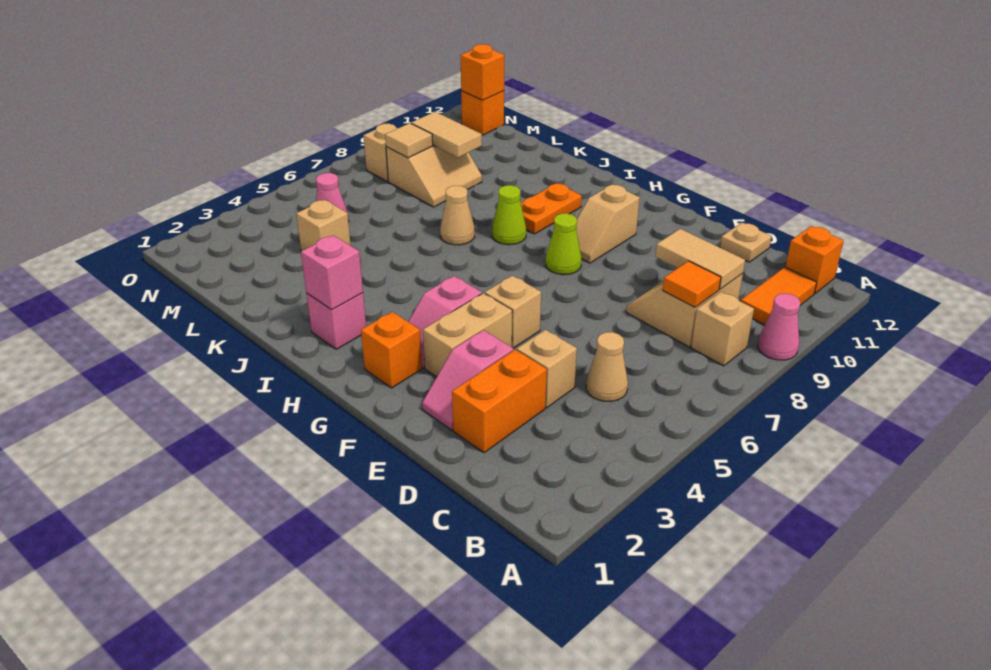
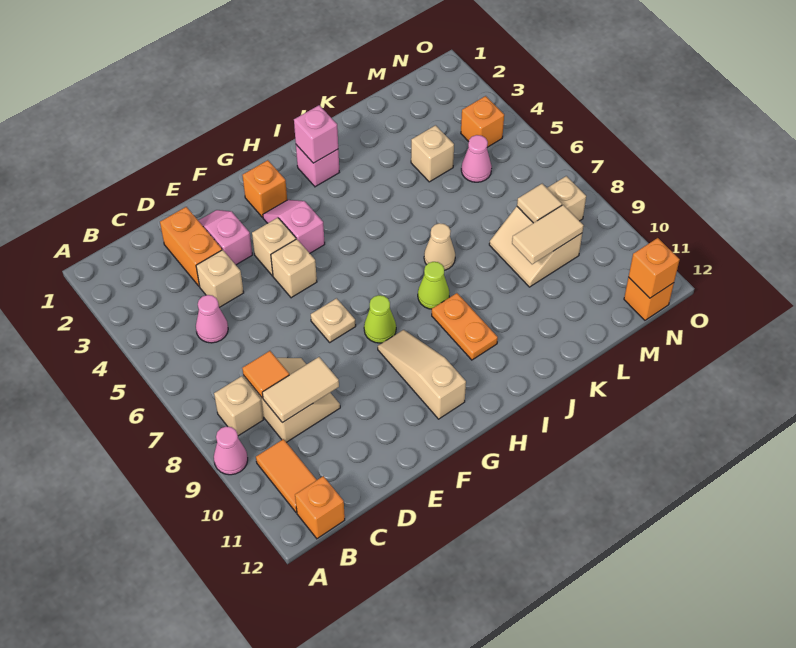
tan 1x1 cone [586,332,628,401] -> pink 1x1 cone [196,295,228,343]
tan 1x1 plate [720,223,772,262] -> tan 1x1 plate moved to [311,298,356,342]
tan 1x2 brick [423,293,512,377] -> tan 1x1 brick [252,218,296,276]
tan 1x2 slope [576,184,640,263] -> tan 1x3 slope [378,330,466,419]
none -> orange 1x1 brick [461,96,504,147]

